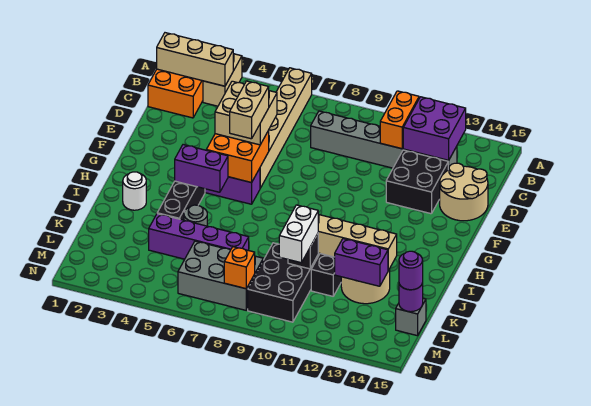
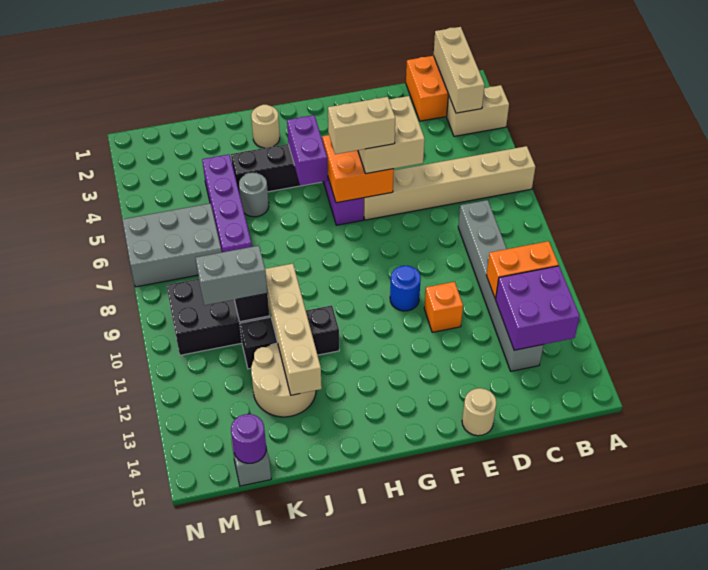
black 2x2 brick [386,150,448,214] -> none
tan 2x2 round brick [440,163,488,221] -> tan 1x1 round brick [462,388,496,436]
none -> blue 1x1 round brick [390,266,421,311]
white 1x1 round brick [123,172,146,210] -> tan 1x1 round brick [251,105,280,148]
white 1x2 brick [279,205,318,263] -> grey 1x2 brick [196,246,267,305]
purple 1x2 brick [335,239,388,286] -> none
grey 2x3 brick [178,241,263,310] -> grey 2x3 brick turned to [122,203,221,287]
purple 1x1 round brick [399,251,423,290] -> none
orange 1x1 brick [224,247,255,289] -> orange 1x1 brick moved to [424,282,463,332]

